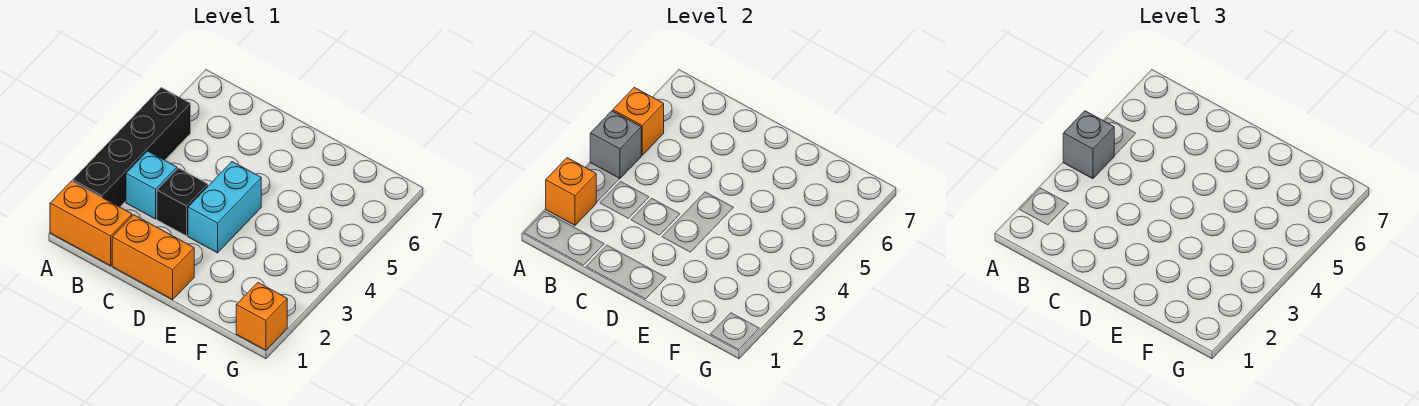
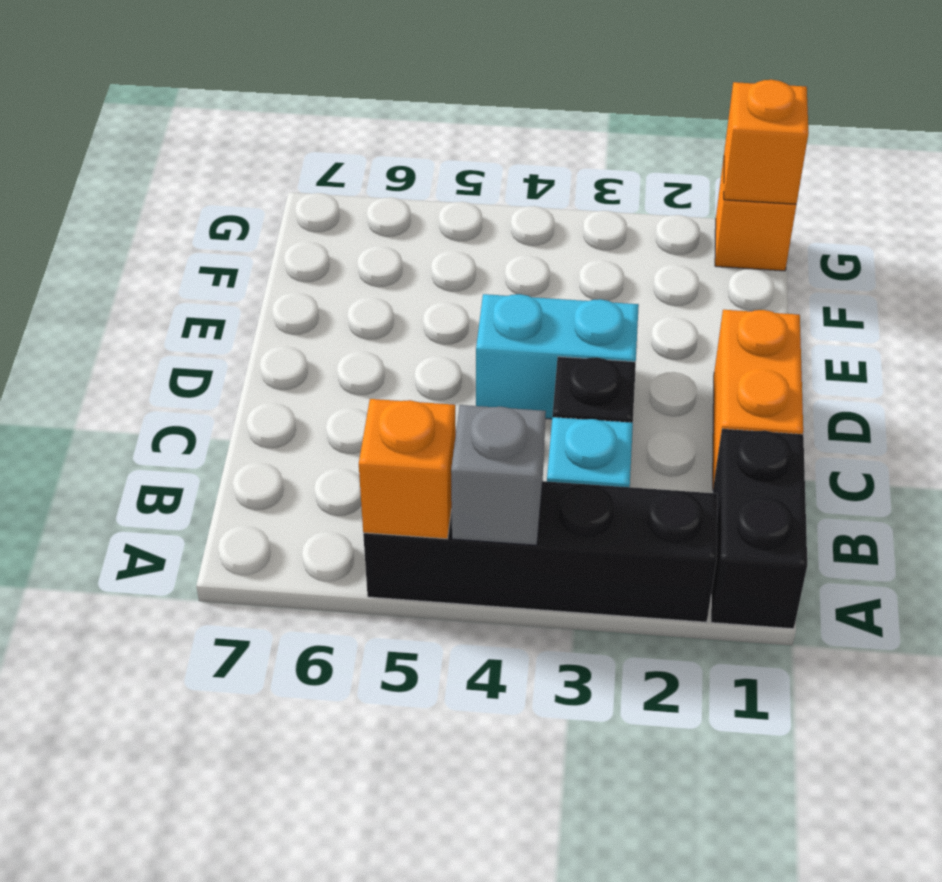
orange 1x2 brick [50,181,132,266] -> black 1x2 brick [711,429,807,629]
orange 1x1 brick [546,158,596,225] -> orange 1x1 brick moved to [724,80,808,204]
grey 1x1 brick [1063,111,1114,179] -> none

